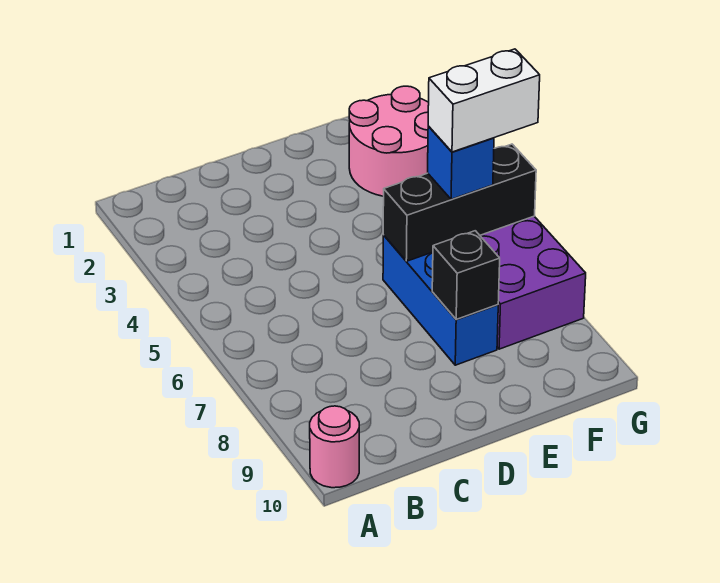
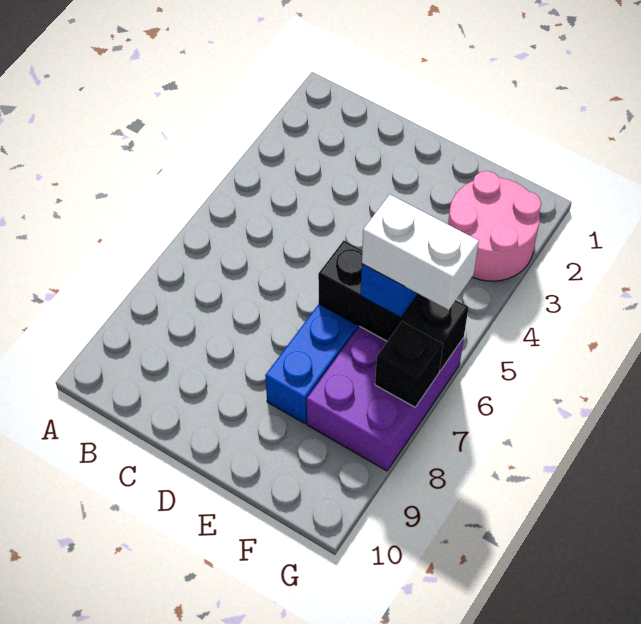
pink 1x1 round brick [310,406,359,488] -> none
black 1x1 brick [432,231,500,319] -> black 1x1 brick moved to [375,321,443,407]

